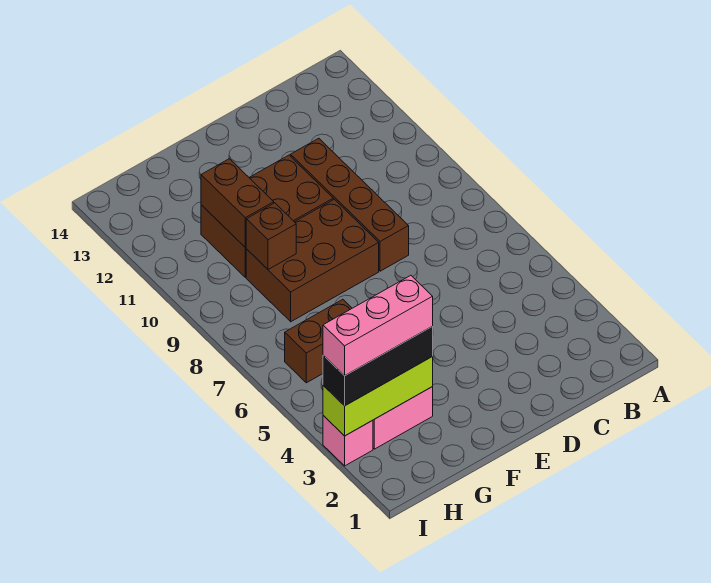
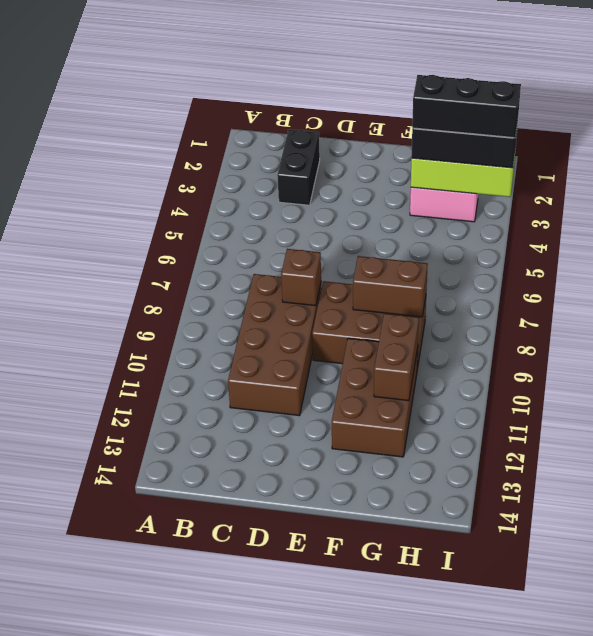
none -> black 1x2 brick [277,130,320,205]
brown 1x4 brick [290,138,409,271] -> brown 2x4 brick [228,274,321,416]
brown 2x3 brick [201,155,333,277] -> brown 2x3 brick turned to [332,338,418,457]
pink 1x3 brick [323,275,433,376] -> black 1x3 brick [412,75,521,138]
brown 1x2 brick [285,299,352,383] -> brown 1x2 brick moved to [353,256,428,317]
brown 1x1 brick [246,203,296,269] -> brown 1x1 brick moved to [281,249,321,306]
pink 1x1 brick [323,416,373,466] -> none

